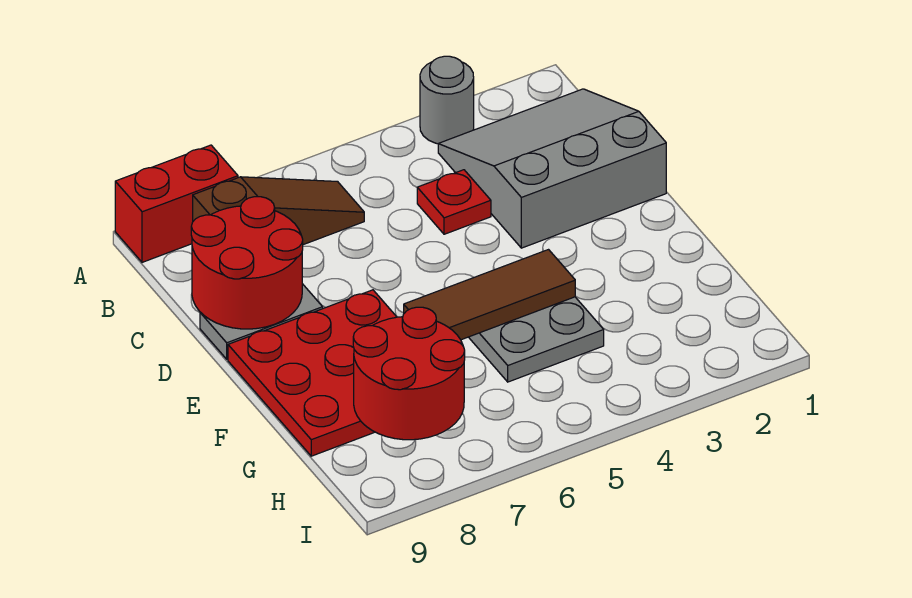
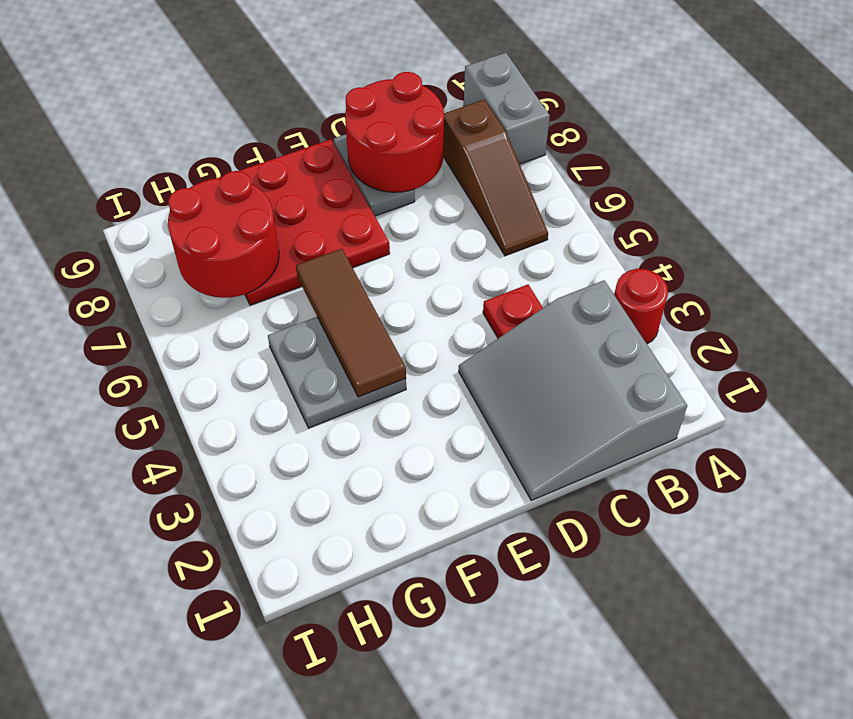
grey 1x1 round brick [420,56,474,144] -> red 1x1 round brick [614,269,668,344]
red 1x2 brick [115,145,238,262] -> grey 1x2 brick [464,53,550,164]
grey 3x3 slope [438,89,666,248] -> grey 3x3 slope turned to [459,280,687,501]

